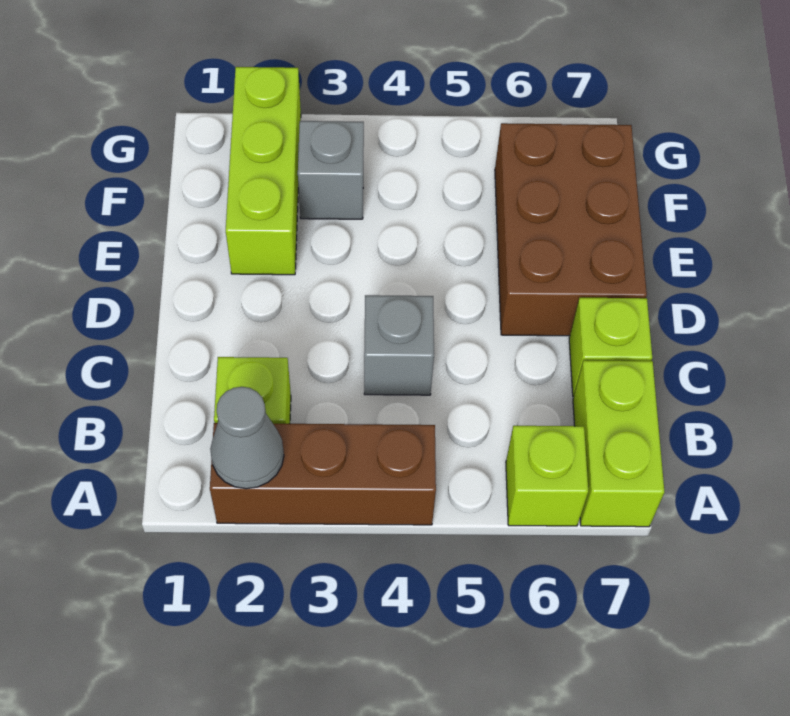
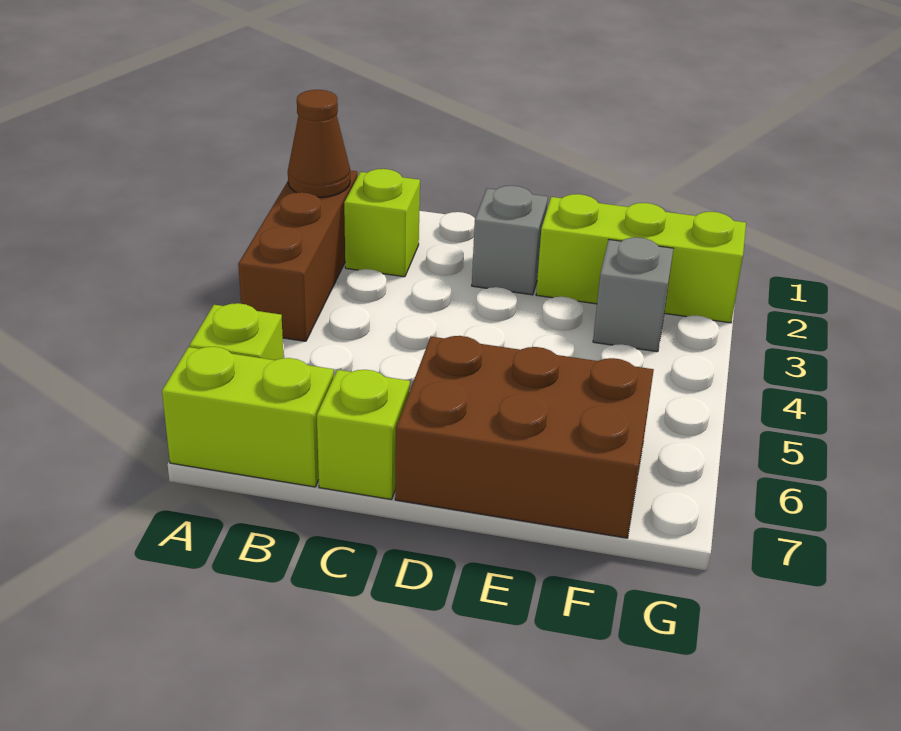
grey 1x1 cone [210,387,284,489] -> brown 1x1 cone [288,90,350,197]
grey 1x1 brick [364,295,434,395] -> grey 1x1 brick moved to [472,186,548,295]

